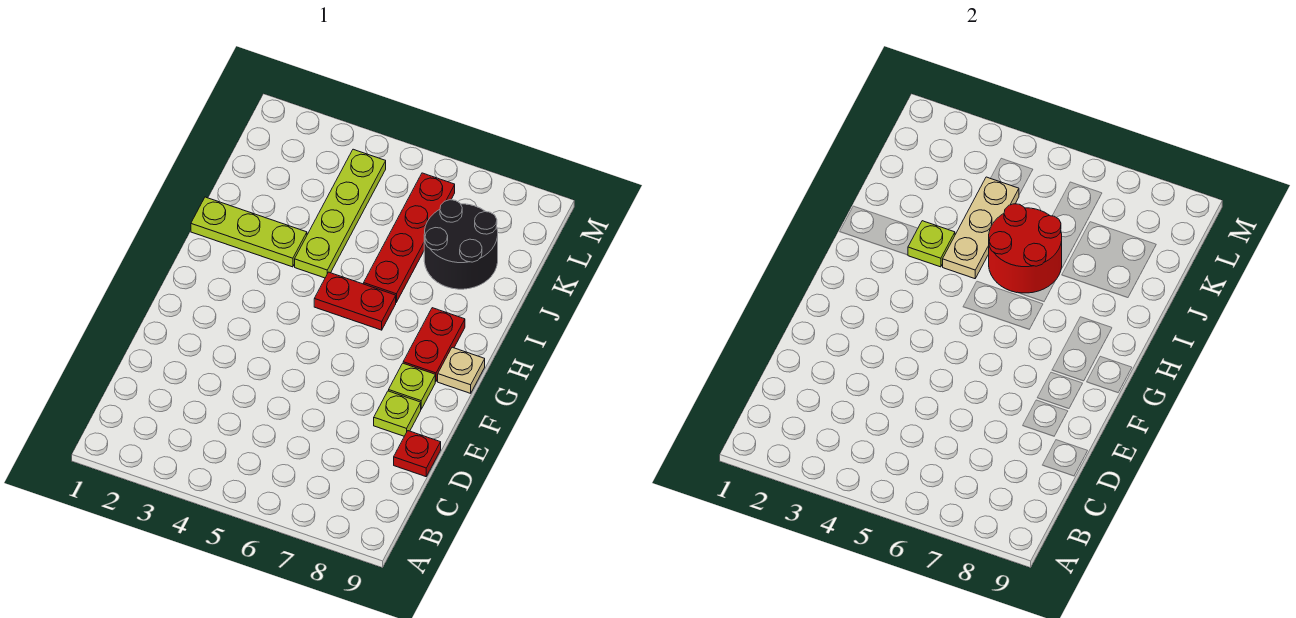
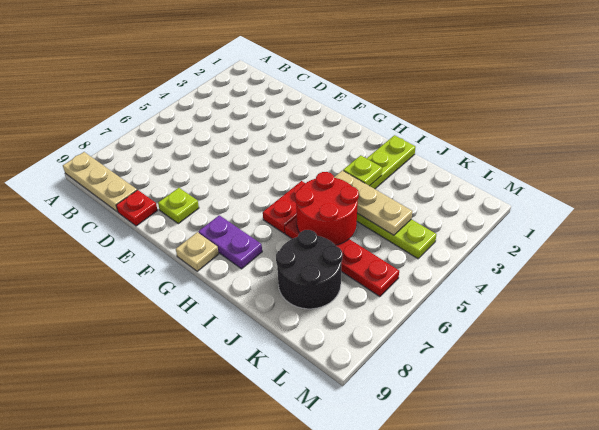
none -> tan 1x3 plate [63,152,137,212]
lime 1x1 plate [389,363,435,409] -> none
red 1x2 plate [403,308,465,382] -> purple 1x2 plate [198,215,262,269]

